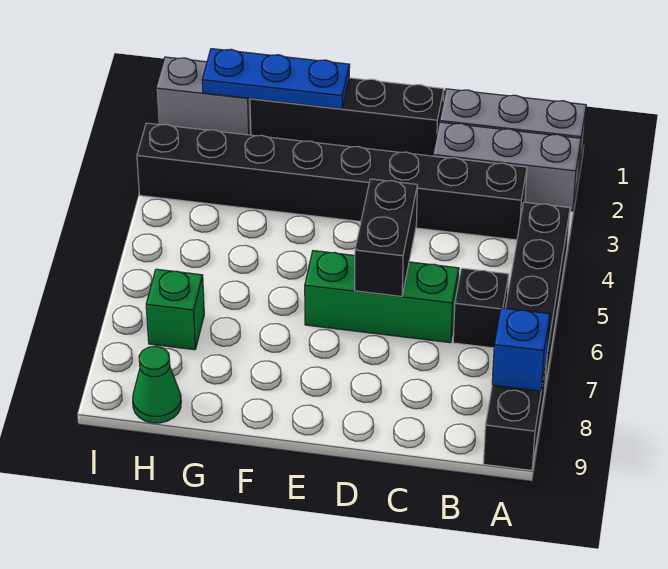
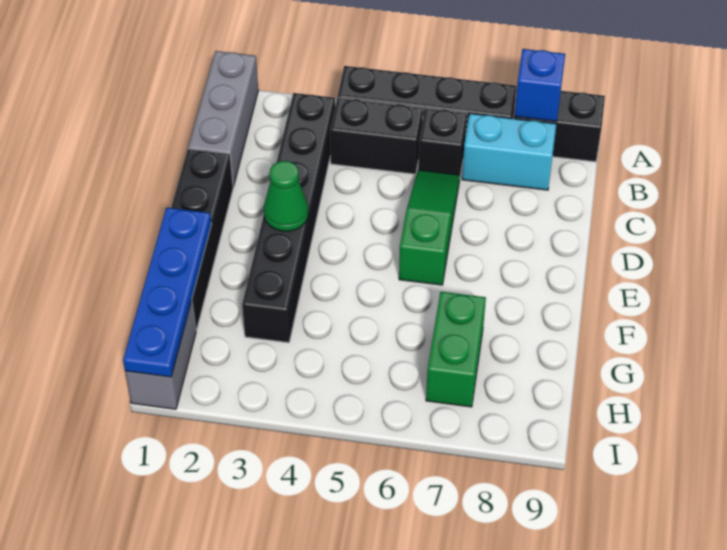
grey 1x3 brick [433,122,581,211] -> none
black 1x8 brick [137,123,527,240] -> black 1x6 brick [242,93,335,343]
none -> cyan 1x2 brick [462,114,556,190]
green 1x3 brick [305,251,459,343] -> green 1x3 slope [399,170,460,285]
black 1x2 brick [355,179,417,296] -> black 1x2 brick moved to [330,98,423,174]
blue 1x3 plate [202,49,350,109] -> blue 1x4 plate [123,208,212,377]
green 1x1 brick [146,269,204,350] -> green 1x2 brick [426,292,486,407]
green 1x1 cone [133,346,181,423] -> green 1x1 cone moved to [264,161,308,231]

